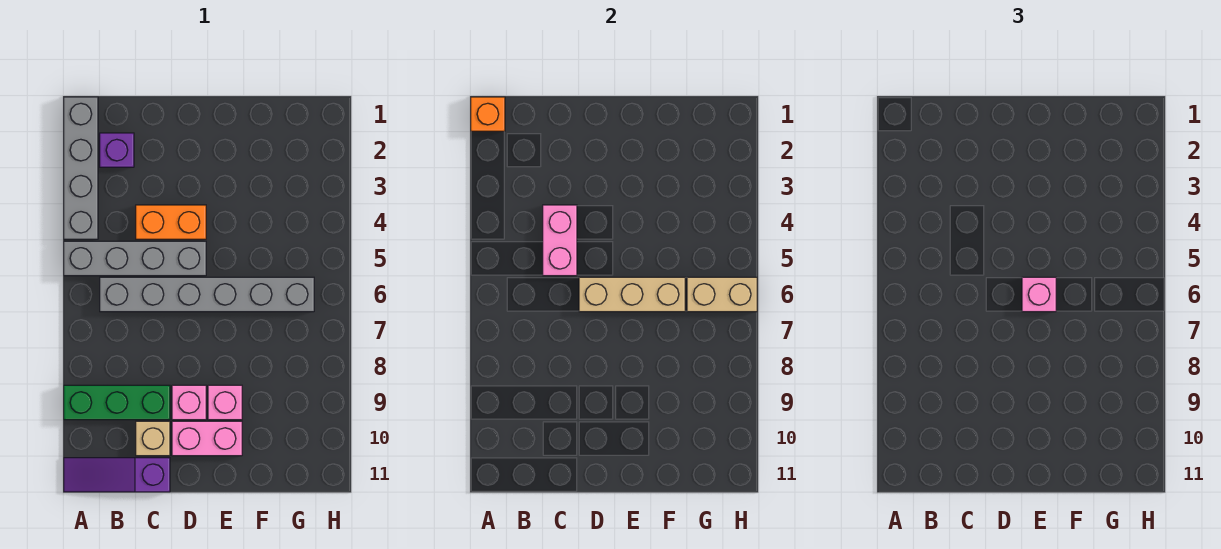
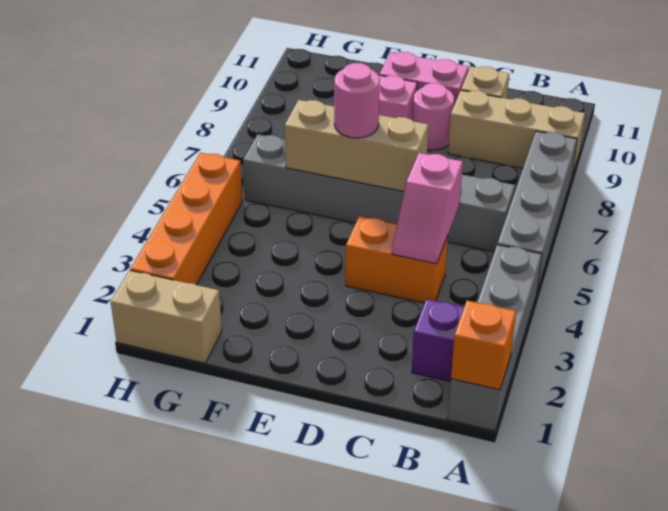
grey 1x4 brick [64,241,206,276] -> grey 1x4 brick turned to [497,131,577,292]
green 1x3 brick [64,385,170,420] -> tan 1x3 brick [448,90,585,176]
purple 1x3 slope [64,458,170,492] -> none
pink 1x2 brick [543,205,577,276] -> pink 1x2 slope [392,153,463,264]
pink 1x1 brick [172,385,206,420] -> pink 1x1 round brick [413,83,454,150]
pink 1x1 brick [1022,277,1056,312] -> pink 1x1 round brick [334,63,380,138]
tan 1x2 brick [687,277,757,312] -> tan 1x2 brick moved to [111,270,222,363]
none -> orange 1x4 brick [130,153,243,285]

